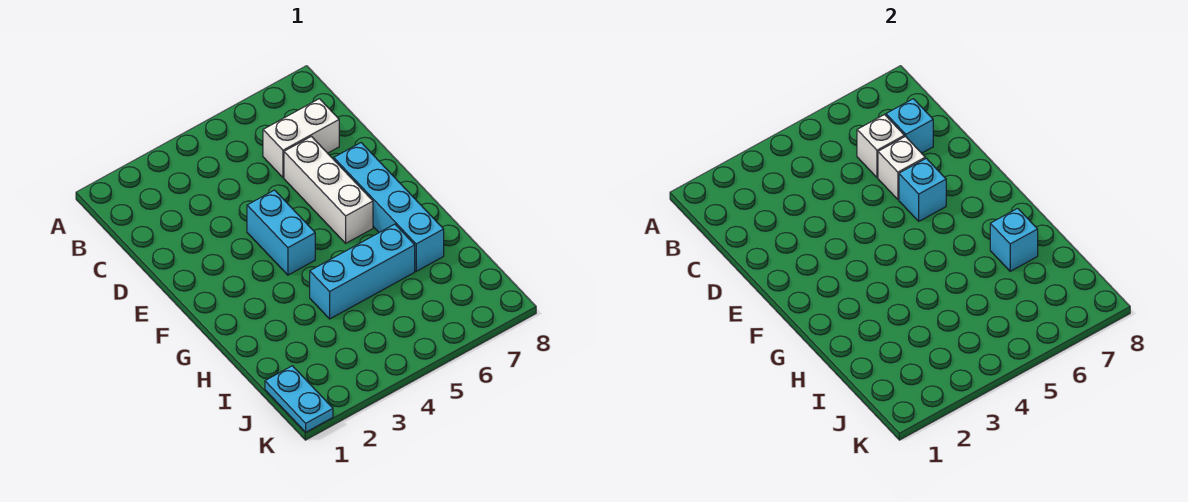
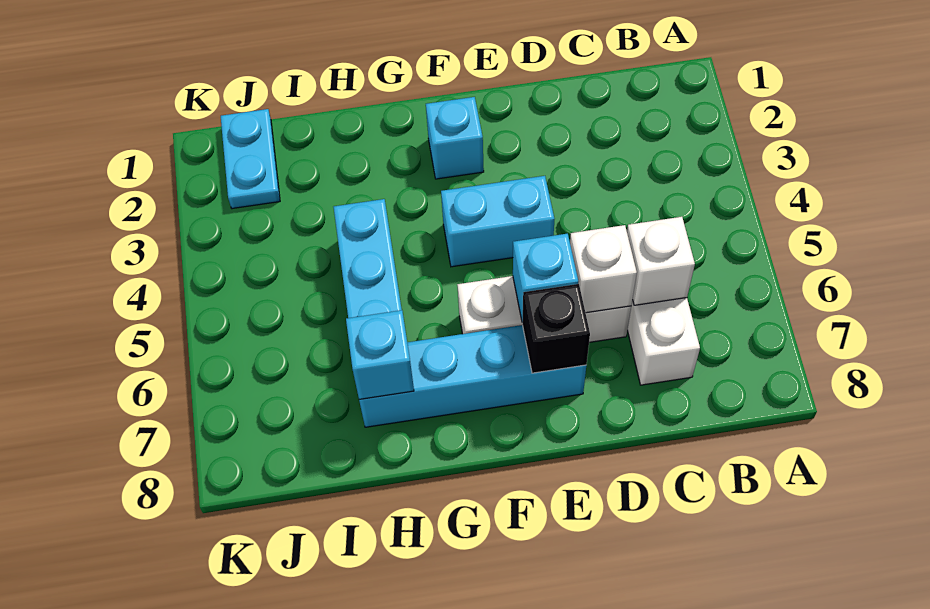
cyan 1x1 brick [886,99,933,153] -> cyan 1x1 brick moved to [426,97,484,179]
none -> black 1x1 brick [522,284,590,373]
cyan 1x2 plate [265,366,333,432] -> cyan 1x2 plate turned to [221,109,280,209]

